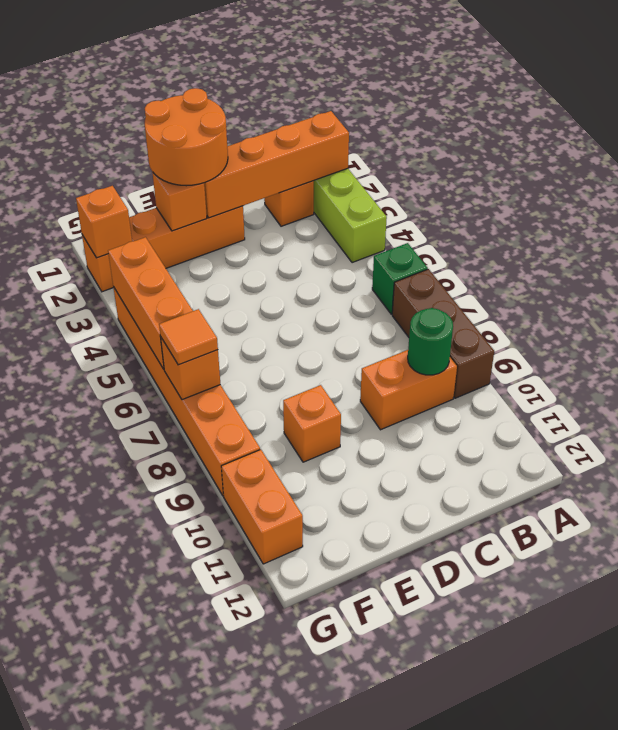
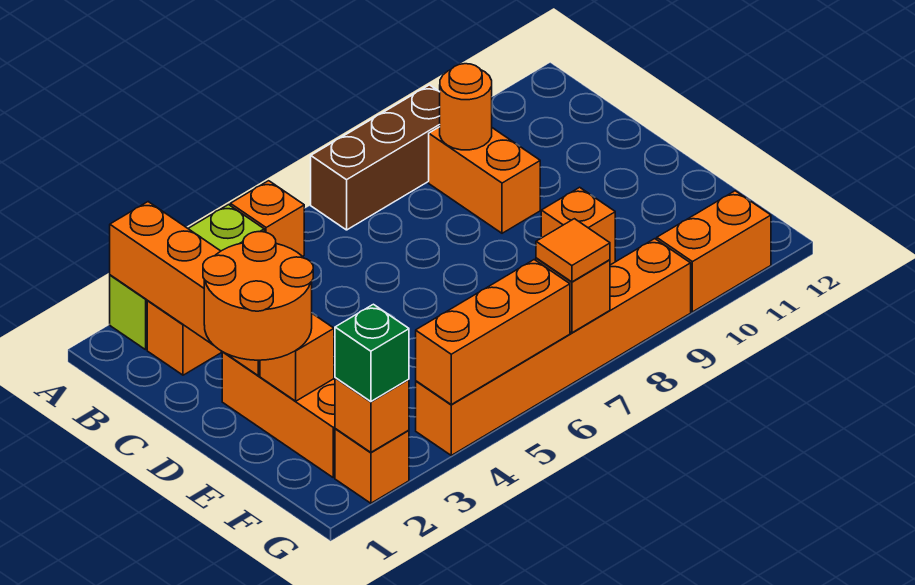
none -> orange 1x1 brick [230,181,304,256]
green 1x1 brick [372,243,428,314] -> green 1x1 brick moved to [335,304,409,402]
green 1x1 round brick [408,308,453,375] -> orange 1x1 round brick [440,64,492,150]

